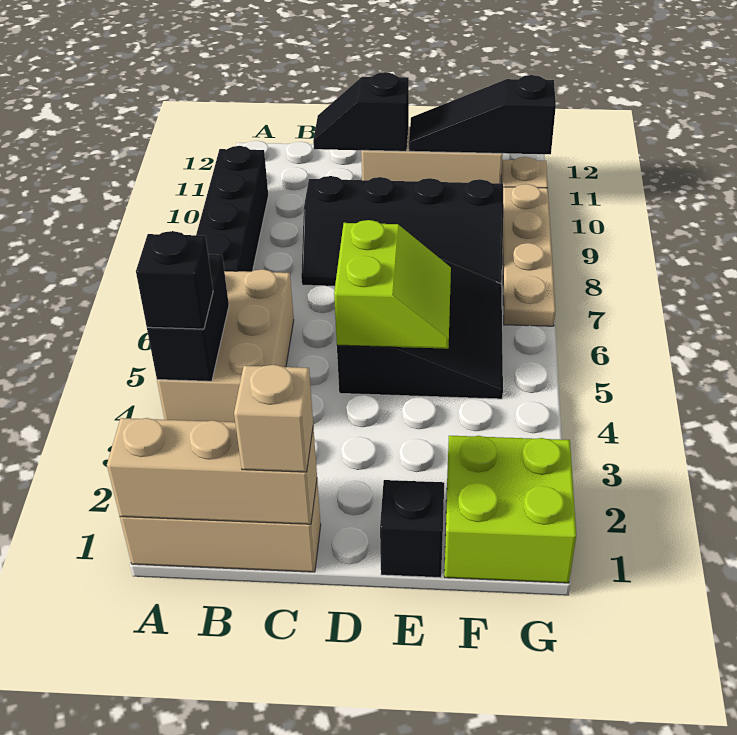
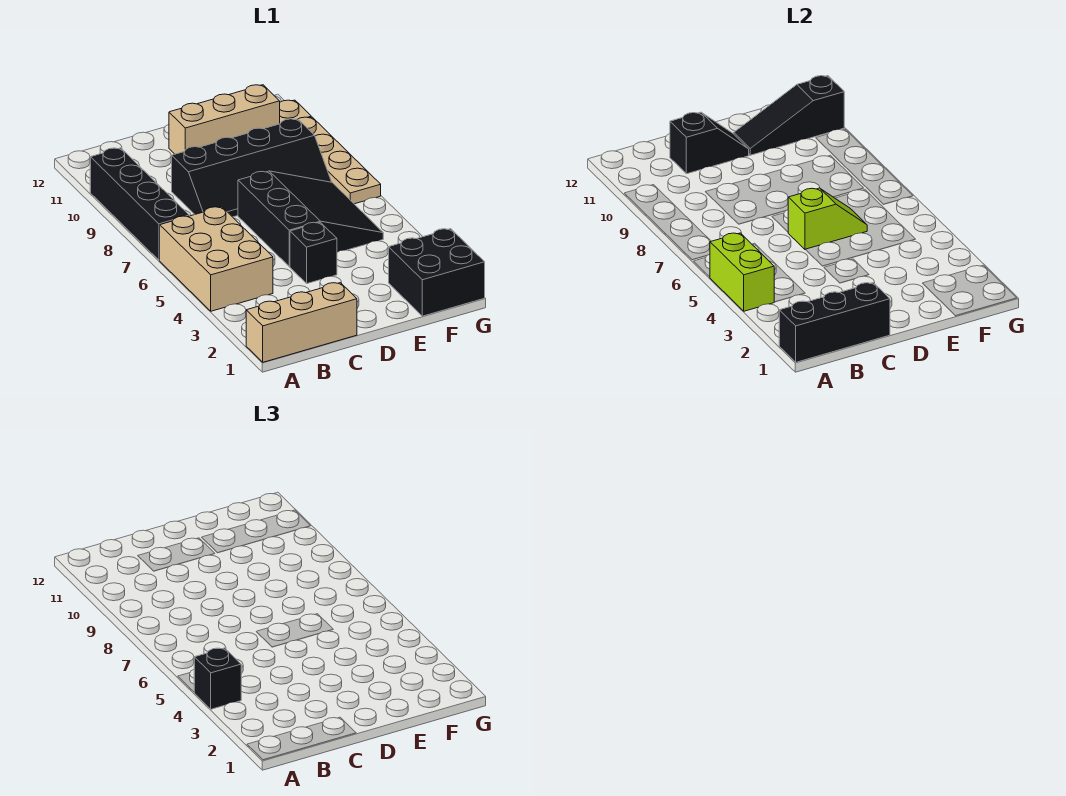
tan 1x3 brick [107,418,317,524] -> black 1x3 brick [779,283,890,362]
black 1x2 brick [147,254,229,381] -> lime 1x2 brick [710,233,774,311]
tan 1x1 brick [234,365,313,472] -> none
black 1x2 slope [313,72,409,151] -> black 1x2 slope turned to [670,112,749,174]
lime 2x2 slope [334,220,451,349] -> lime 1x2 slope [788,188,867,250]
black 1x1 brick [380,480,444,578] -> black 1x1 brick moved to [290,222,337,283]
lime 2x2 brick [444,436,576,583] -> black 2x2 brick [389,229,485,316]

